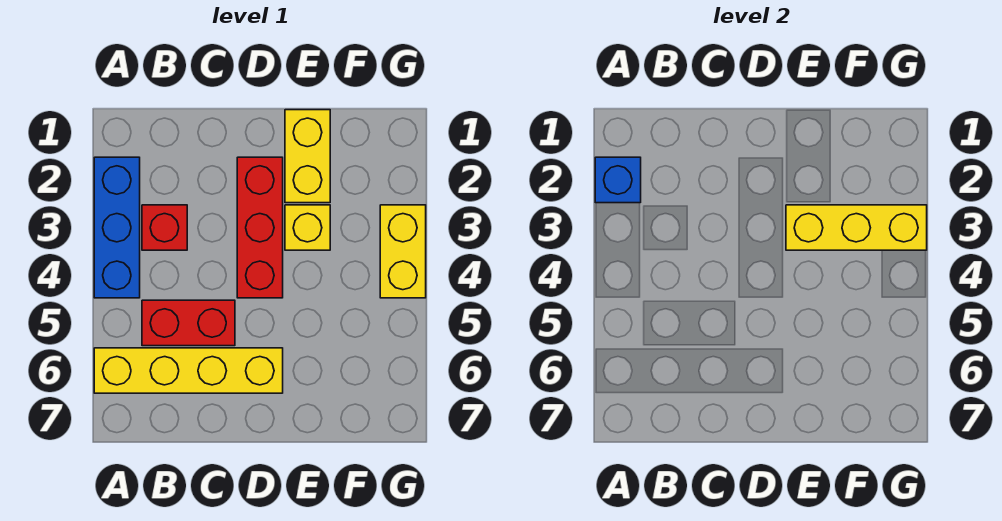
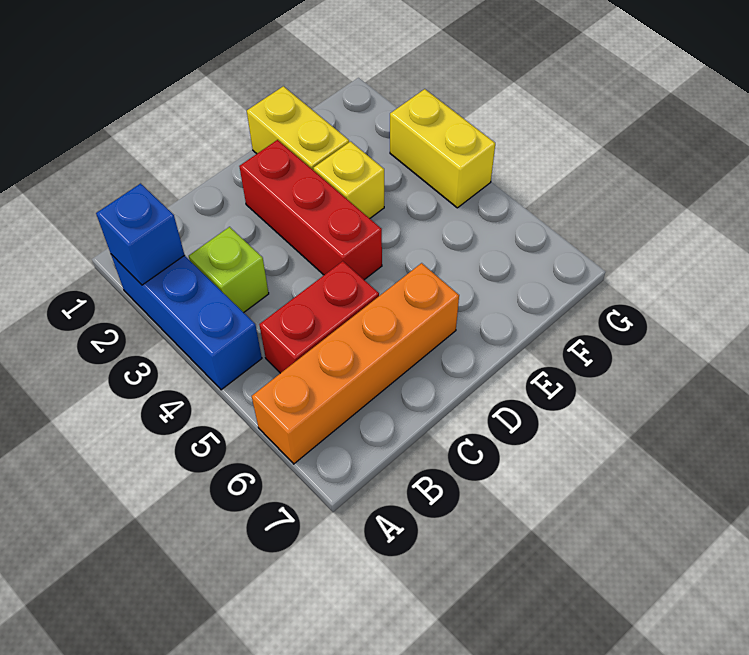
yellow 1x4 brick [94,348,283,393] -> orange 1x4 brick [252,263,459,464]
red 1x1 brick [142,205,187,250] -> lime 1x1 brick [189,227,269,313]
yellow 1x3 brick [786,205,927,250] -> none

